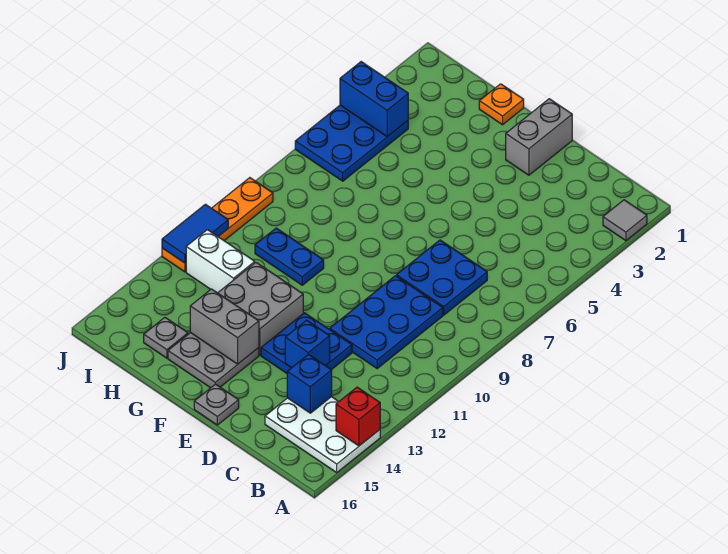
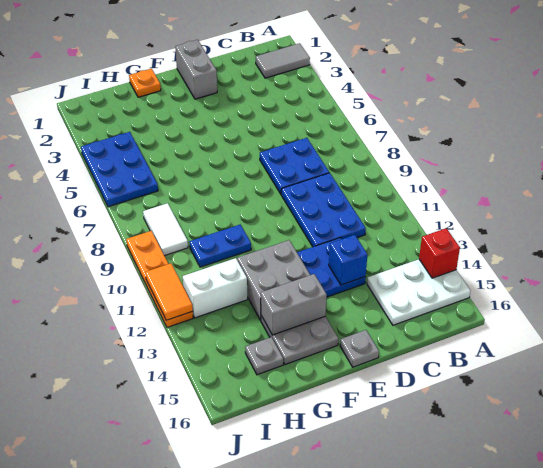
grey 1x1 tile [603,200,647,241] -> grey 1x2 tile [256,43,310,78]
blue 1x1 brick [287,354,332,413] -> none
blue 1x2 brick [340,62,408,137] -> none
none -> white 1x2 tile [143,203,188,256]
blue 1x2 tile [162,204,228,263] -> orange 1x2 tile [145,263,193,320]

